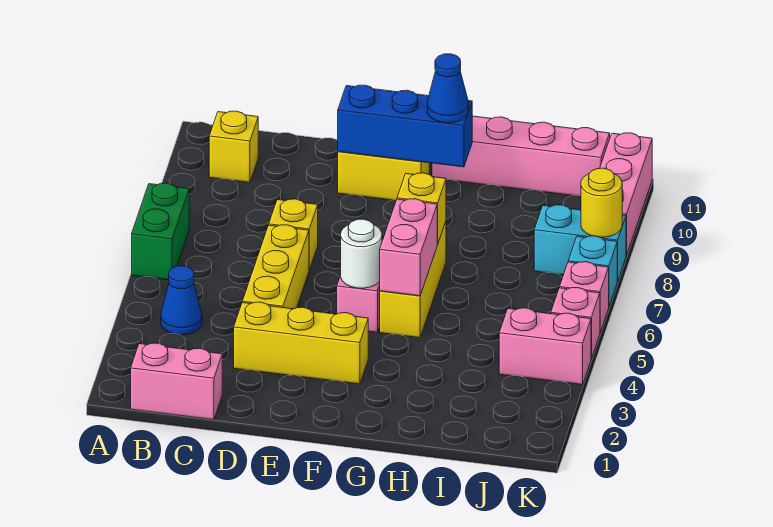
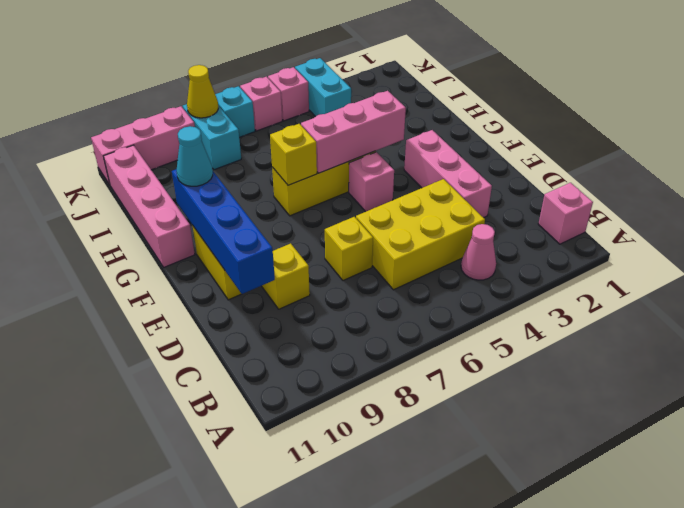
green 1x2 brick [132,183,189,280] -> none
pink 1x2 brick [131,343,222,420] -> pink 1x1 brick [538,183,593,244]
blue 1x1 cone [161,266,202,335] -> pink 1x1 cone [461,224,496,280]
yellow 1x1 brick [209,111,258,182] -> yellow 1x1 brick moved to [262,243,310,309]
yellow 1x3 brick [234,302,368,384] -> pink 1x3 brick [404,130,492,218]
yellow 1x3 brick [242,225,309,309] -> yellow 2x3 brick [356,179,485,290]
blue 1x3 brick [338,85,472,167] -> blue 1x4 brick [172,169,275,294]
white 1x1 round brick [341,219,382,288] -> none
pink 1x2 brick [380,199,437,296] -> pink 1x3 brick [301,91,406,173]
blue 1x1 cone [427,54,469,123] -> cyan 1x1 cone [177,126,213,186]
pink 1x2 brick [499,308,591,385] -> cyan 1x2 brick [295,58,351,117]
yellow 1x1 round brick [581,168,622,237] -> yellow 1x1 cone [187,65,218,118]

